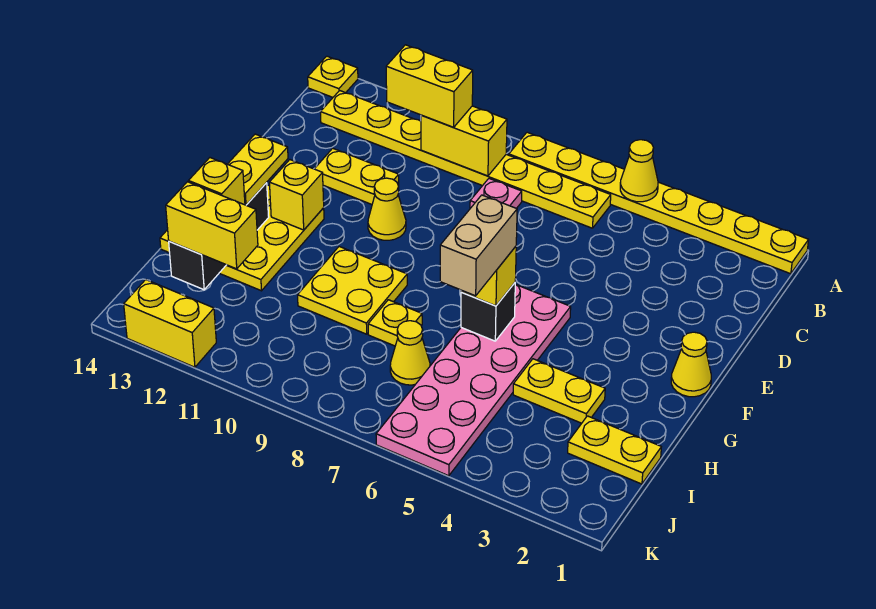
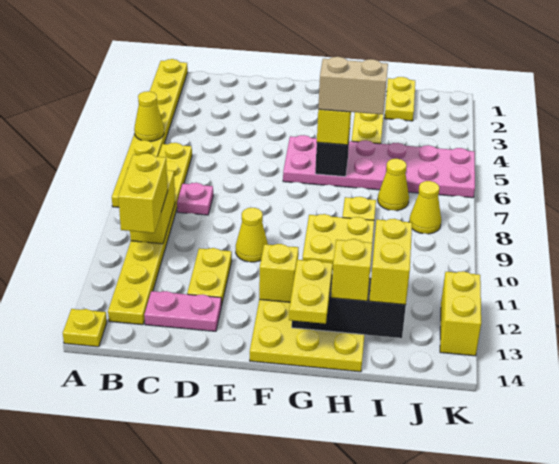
none -> pink 1x2 plate [144,291,221,331]
yellow 1x1 cone [671,332,711,397] -> yellow 1x1 cone moved to [409,181,441,234]
yellow 1x2 plate [228,134,288,205] -> yellow 1x2 plate turned to [289,259,333,324]

